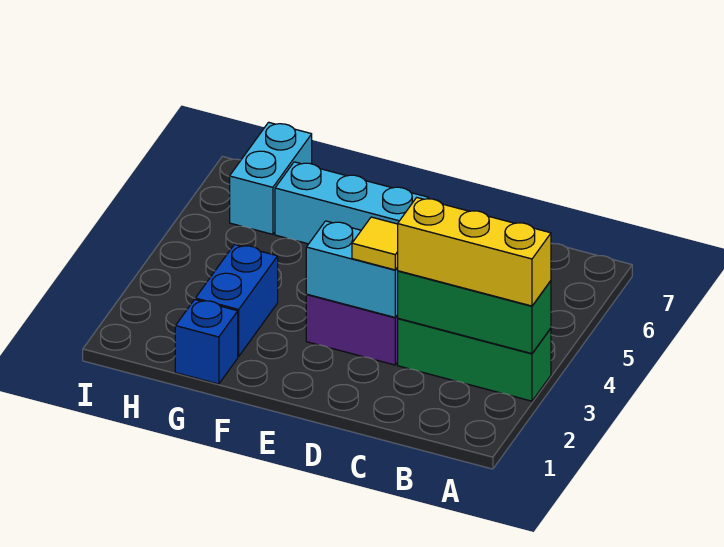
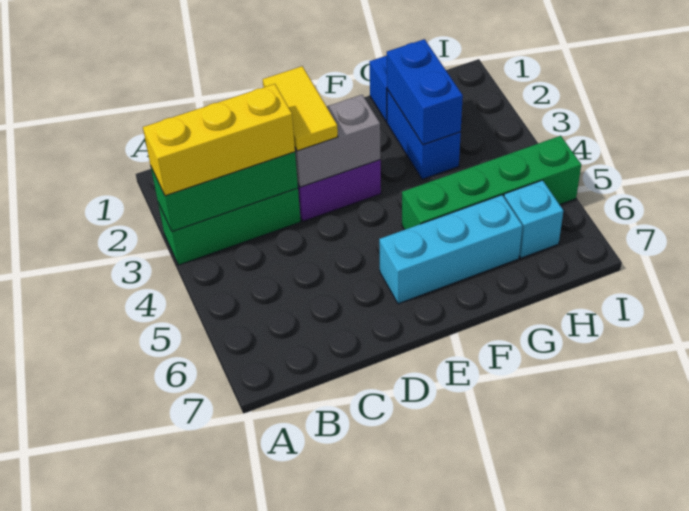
cyan 1x2 brick [306,221,398,317] -> grey 1x2 brick [295,95,380,187]
yellow 1x1 tile [352,217,398,270] -> yellow 1x2 tile [263,66,338,151]
none -> green 1x4 brick [402,136,581,230]
none -> blue 1x2 brick [387,39,463,145]
cyan 1x2 brick [230,122,312,234] -> cyan 1x1 brick [504,180,563,258]

